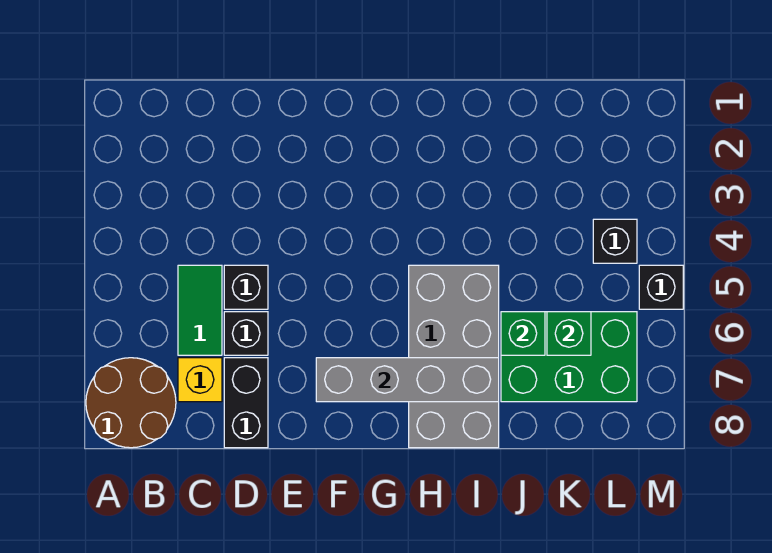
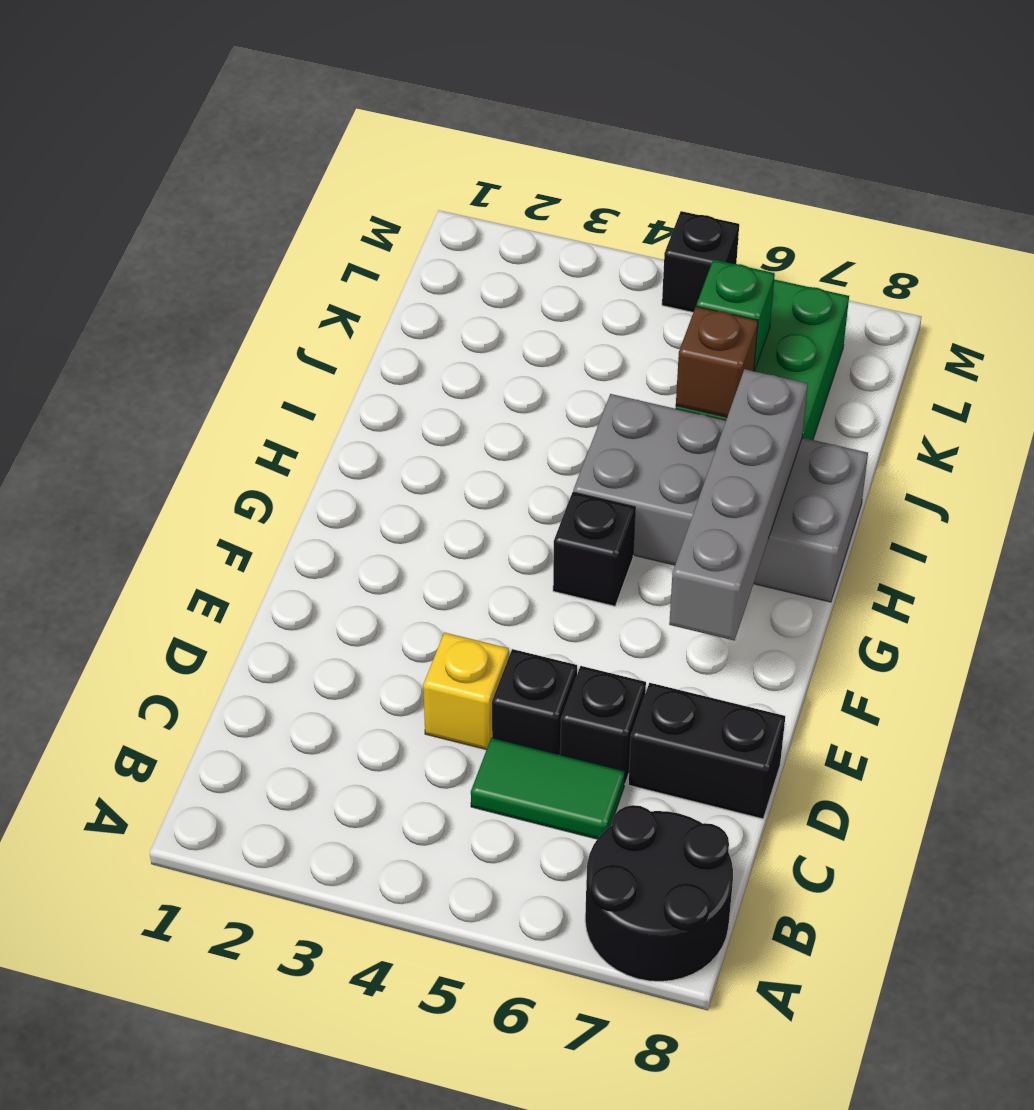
brown 2x2 round brick [86,358,176,448] -> black 2x2 round brick [585,805,733,981]
yellow 1x1 brick [178,358,222,402] -> yellow 1x1 brick moved to [423,633,509,750]
green 1x1 brick [501,312,545,355] -> brown 1x1 brick [676,306,758,417]
black 1x1 brick [593,219,637,263] -> black 1x1 brick moved to [553,492,635,606]

